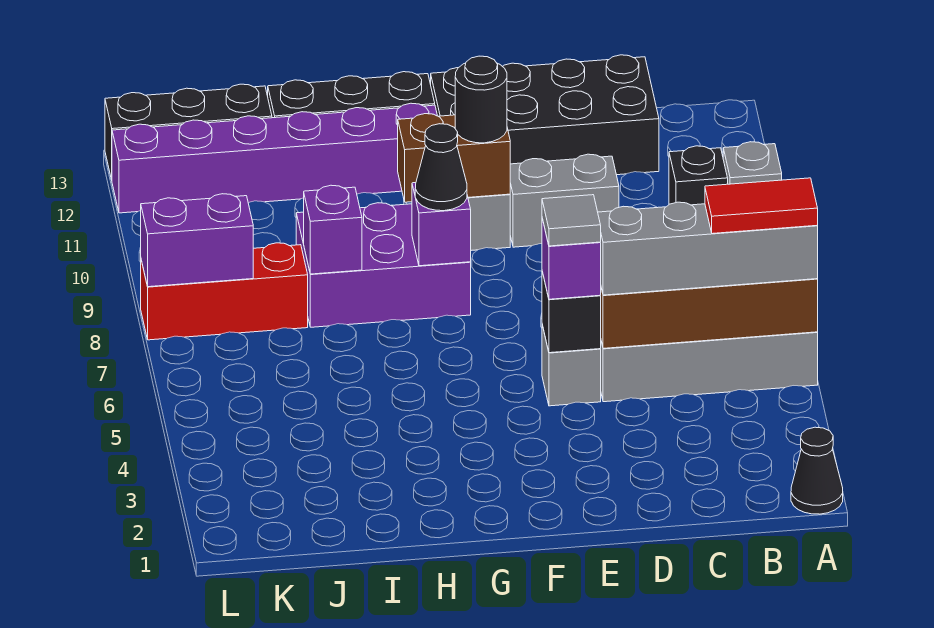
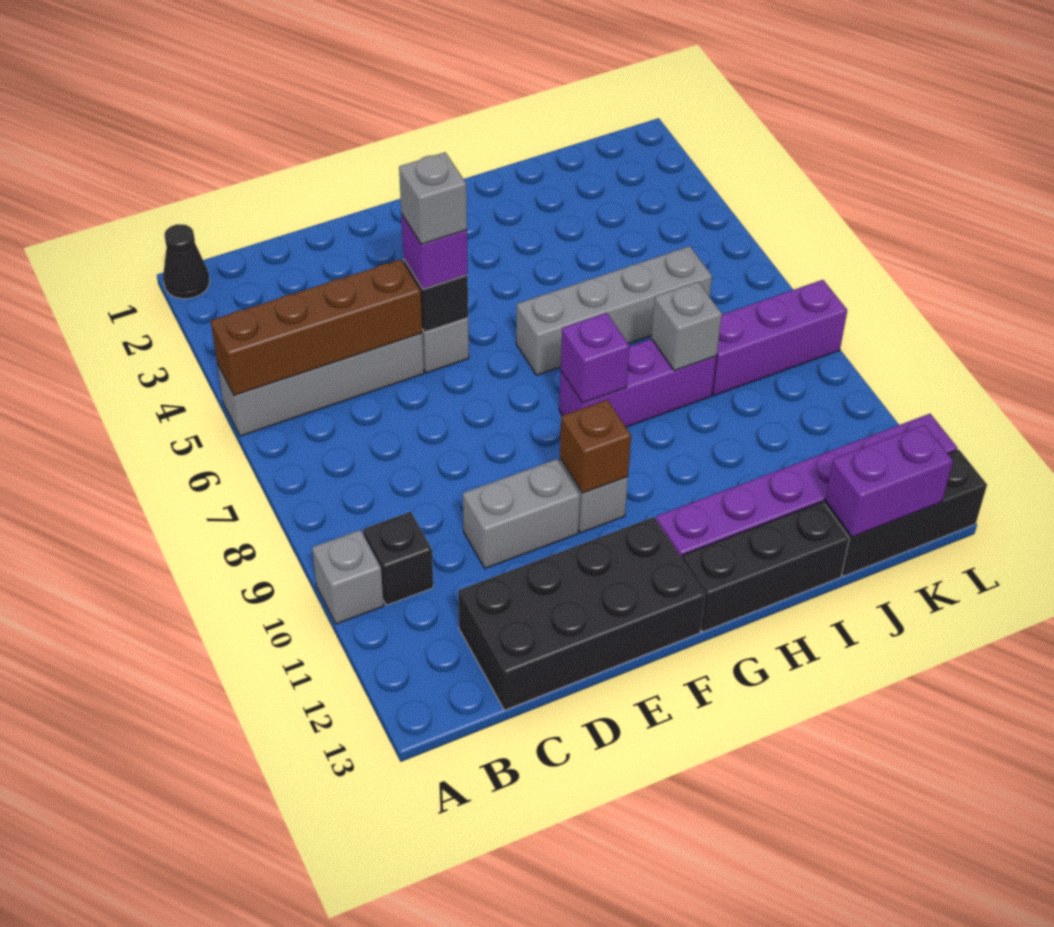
grey 1x4 brick [598,202,818,295] -> grey 1x4 brick moved to [516,246,712,375]
red 1x2 tile [705,178,818,234] -> none
grey 1x1 tile [542,195,601,246] -> grey 1x1 brick [399,152,467,244]
brown 1x2 brick [398,114,510,202] -> brown 1x1 brick [560,400,631,493]
black 1x1 round brick [455,56,507,143] -> none
purple 2x3 brick [296,203,471,327] -> purple 1x3 brick [559,339,717,427]
black 1x1 cone [415,124,467,211] -> none
purple 1x1 brick [304,185,362,274] -> grey 1x1 brick [651,282,722,371]
red 1x3 brick [141,243,308,340] -> purple 1x3 brick [712,280,847,395]
purple 1x2 brick [141,194,253,287] -> purple 1x2 brick moved to [825,425,953,537]

